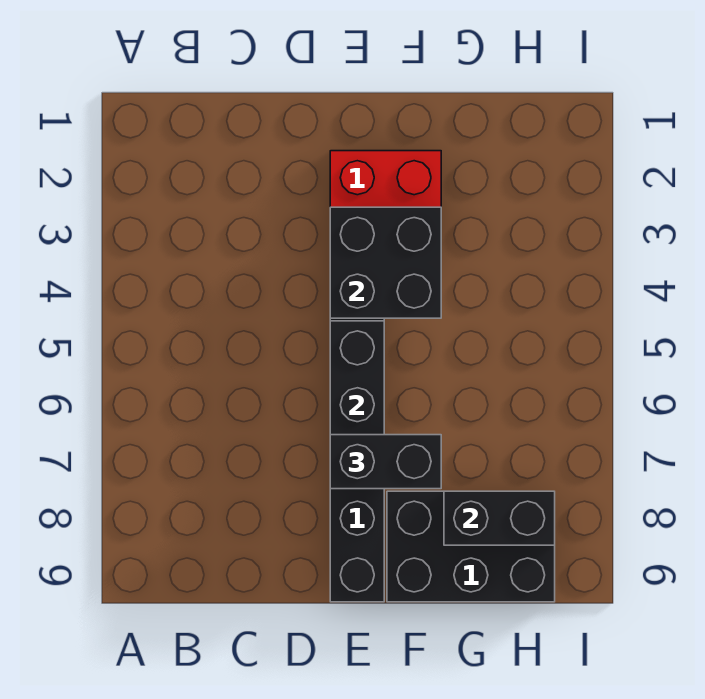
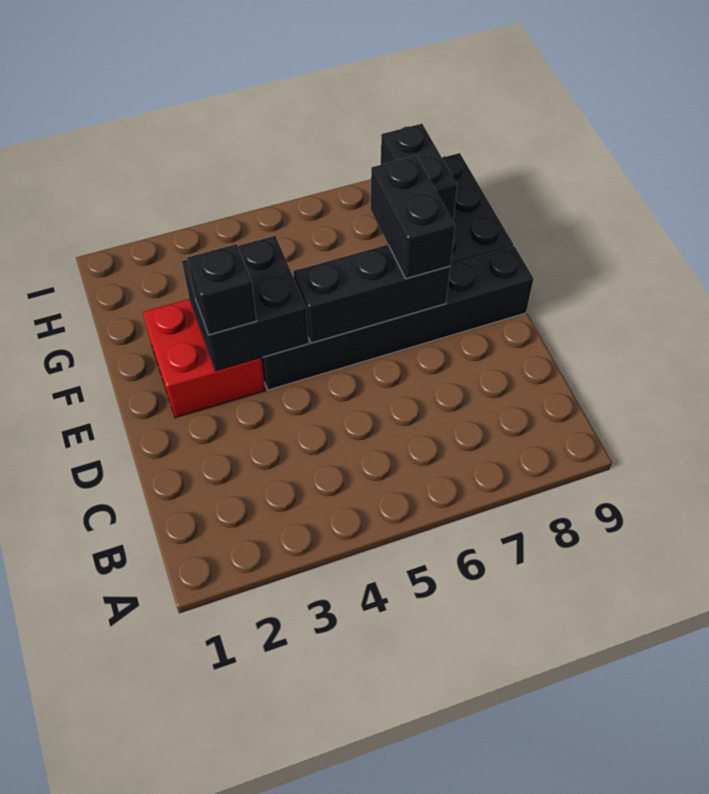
none -> black 1x1 brick [187,244,256,335]

